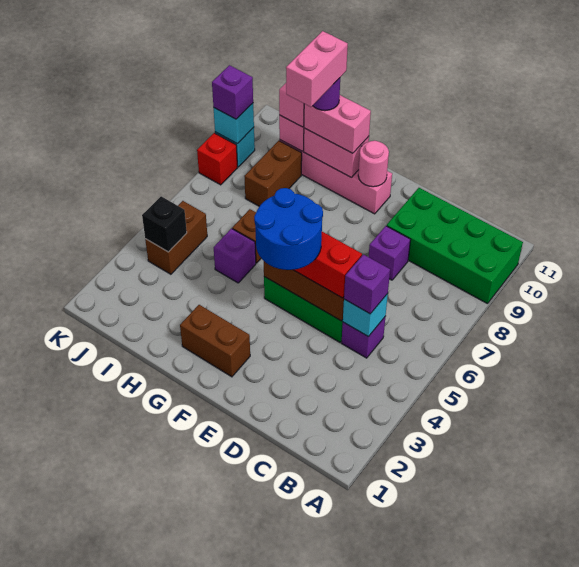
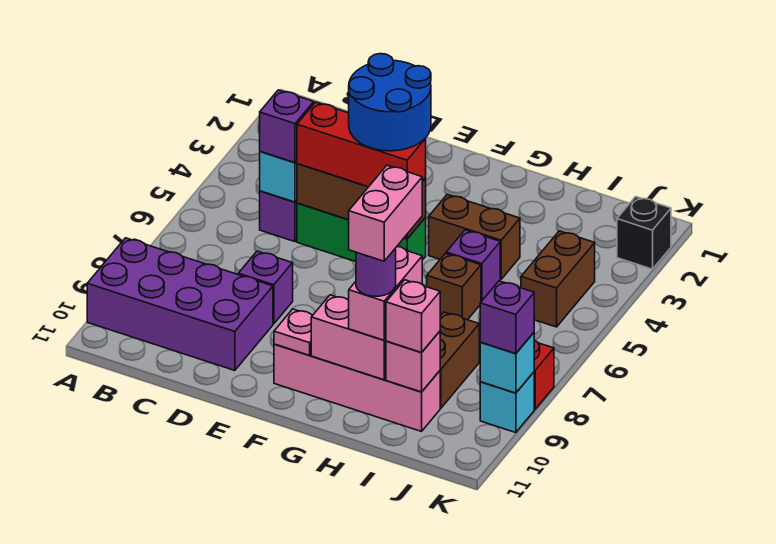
green 2x4 brick [387,188,523,304] -> purple 2x4 brick [87,238,273,371]
brown 1x2 brick [180,305,250,377] -> brown 1x2 brick moved to [429,194,520,279]
pink 1x1 round brick [358,141,389,187] -> pink 1x1 plate [274,309,312,355]
pink 1x2 brick [304,95,371,153] -> pink 1x2 brick turned to [349,247,422,340]
black 1x1 brick [142,196,187,252] -> black 1x1 brick moved to [617,197,671,269]

